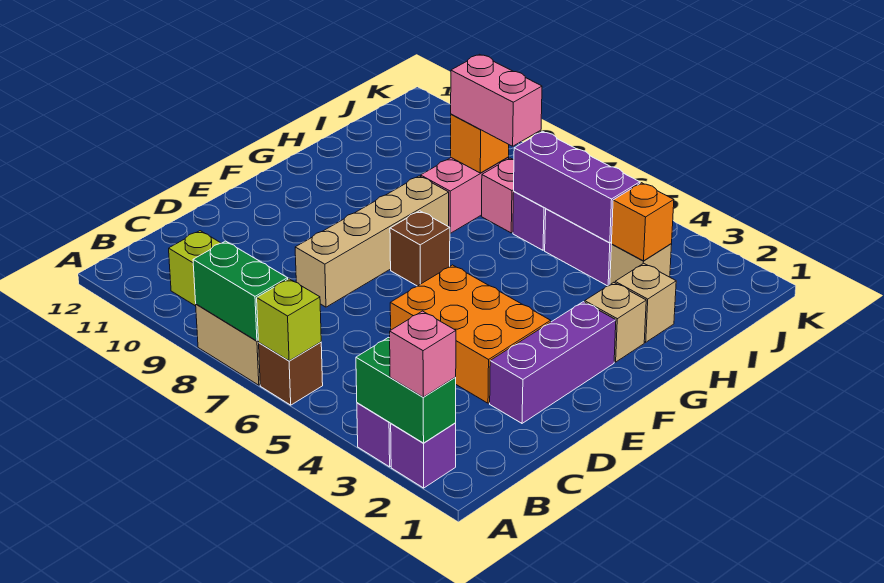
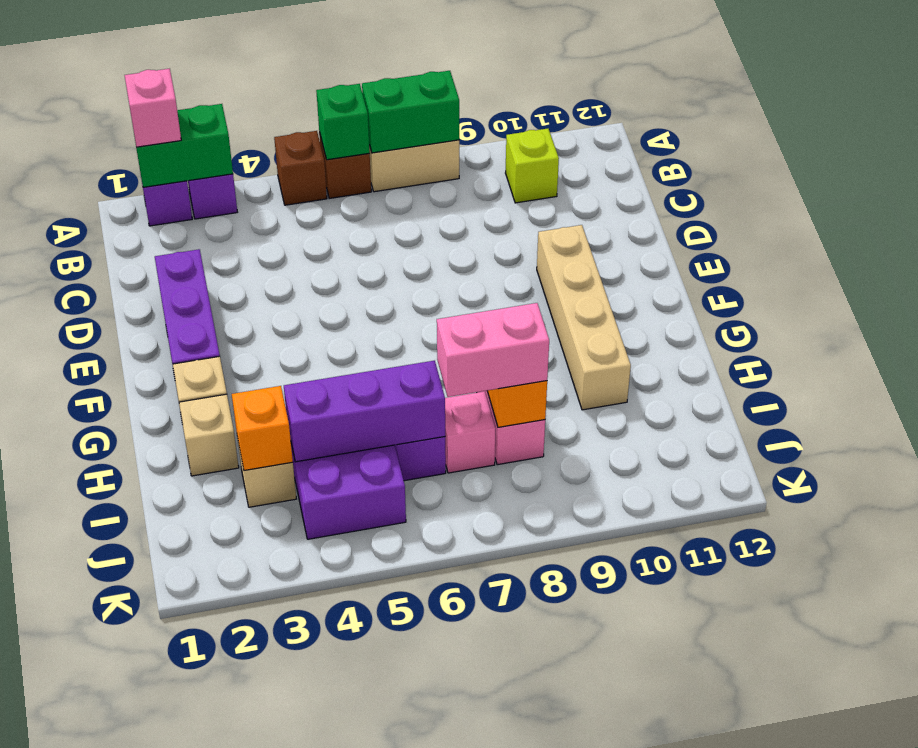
lime 1x1 brick [257,279,321,361] -> green 1x1 brick [316,84,370,160]
orange 2x3 brick [390,265,551,403] -> none
tan 1x4 brick [295,176,449,307] -> tan 1x4 brick moved to [537,225,631,410]
brown 1x1 brick [390,211,450,286] -> brown 1x1 brick moved to [274,131,327,205]

